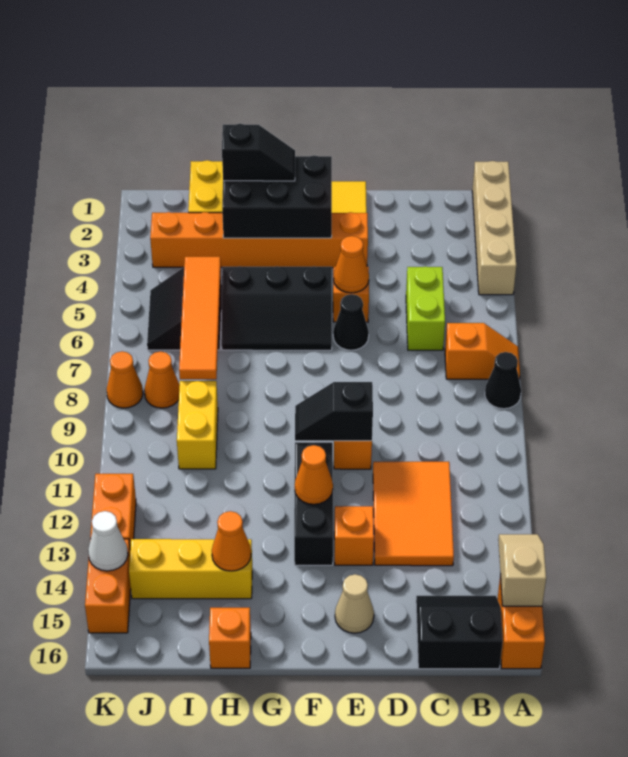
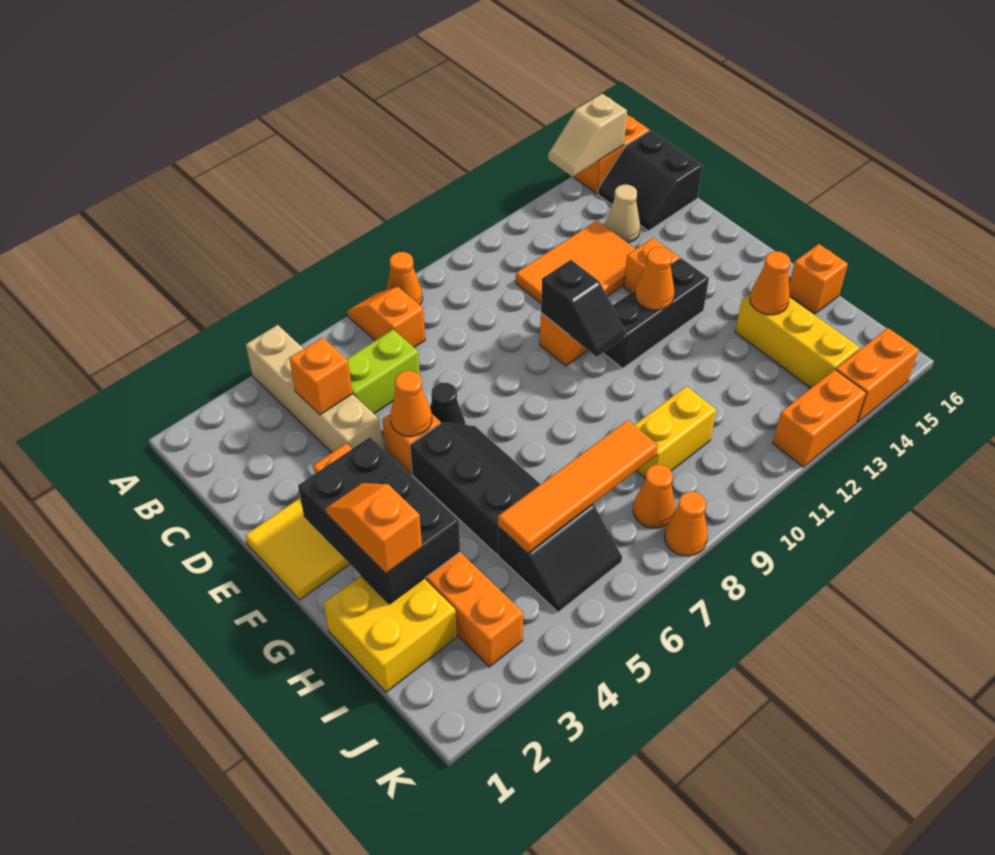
tan 1x4 brick [472,161,516,295] -> tan 1x4 brick turned to [246,325,382,453]
black 1x1 cone [485,352,521,409] -> orange 1x1 cone [386,252,423,305]
none -> orange 1x1 brick [289,337,352,415]
tan 1x1 cone [335,574,374,633] -> tan 1x1 cone moved to [605,185,640,243]
black 1x2 slope [222,124,295,181] -> orange 1x2 slope [326,483,422,573]
white 1x1 cone [88,511,128,571] -> none

